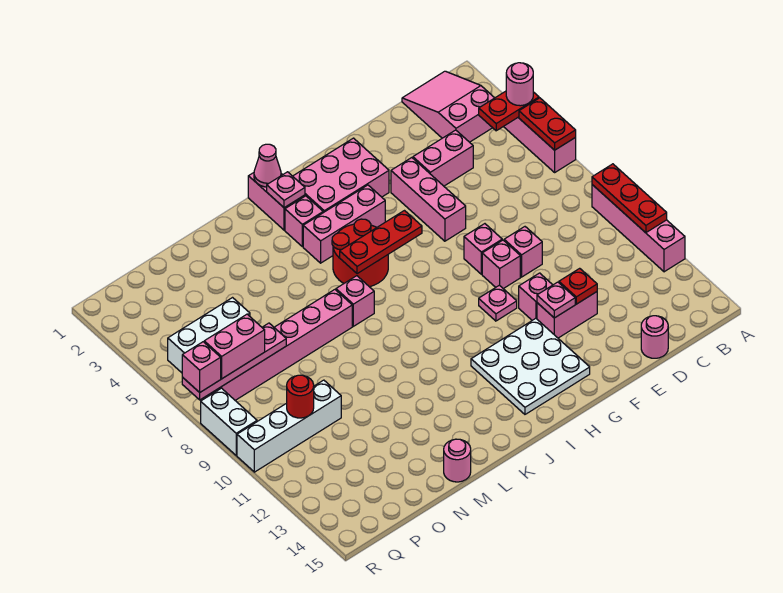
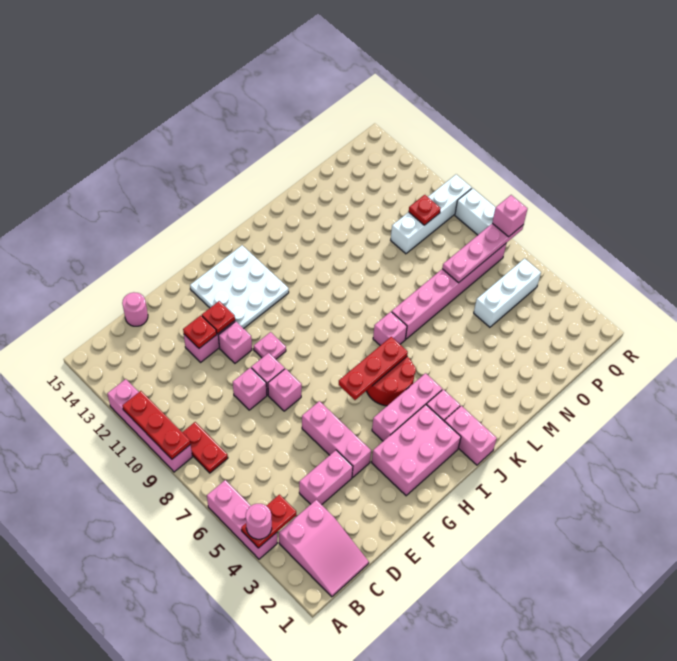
red 1x2 plate [519,98,576,150] -> red 1x2 plate moved to [182,422,228,473]
pink 1x1 plate [537,282,575,318] -> red 1x1 plate [202,301,235,334]
pink 1x1 cone [254,144,281,187] -> none
pink 1x1 plate [267,172,305,208] -> none
pink 1x1 round brick [444,439,471,482] -> none
pink 1x2 brick [204,314,265,379] -> none
red 1x1 round brick [287,375,314,418] -> red 1x1 plate [409,195,441,225]

